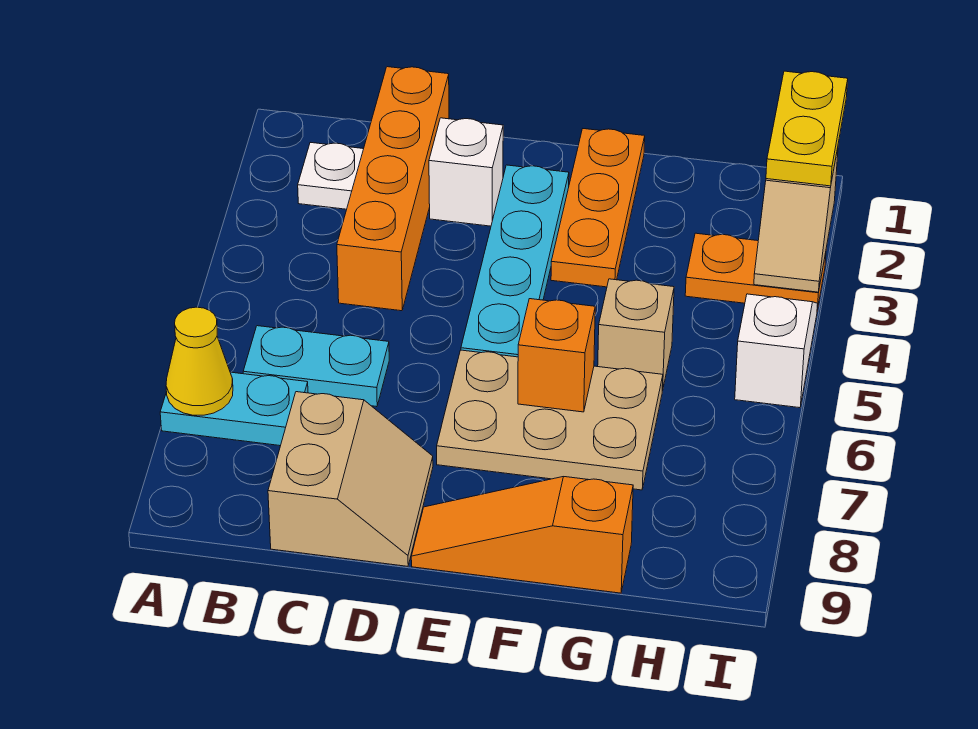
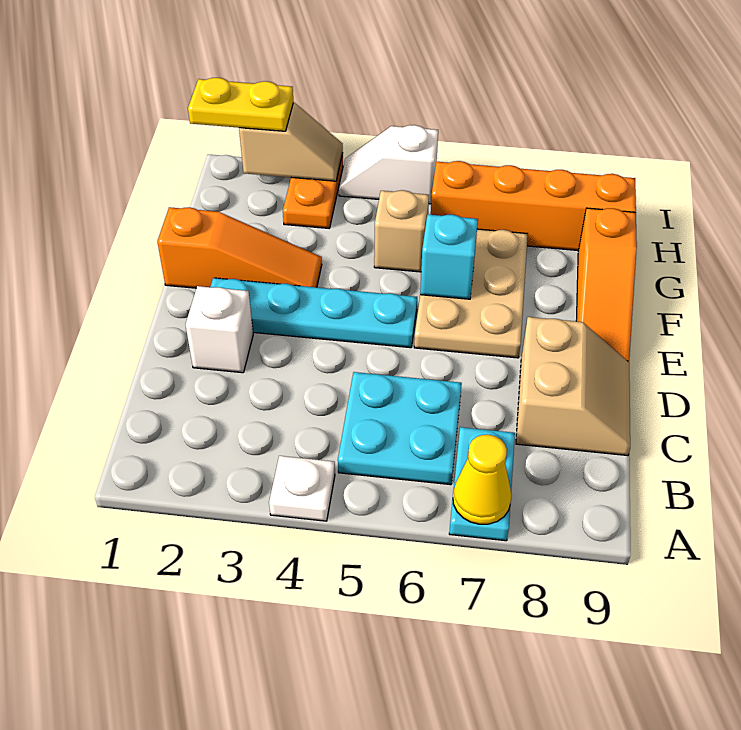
white 1x1 plate [298,142,363,209] -> white 1x1 plate moved to [269,456,335,521]
cyan 1x2 plate [243,326,389,407] -> cyan 2x2 plate [338,372,462,485]
orange 1x4 brick [337,67,449,311] -> orange 1x4 brick moved to [431,161,636,251]
tan 2x2 slope [268,392,433,566] -> tan 2x2 slope turned to [516,317,630,456]
orange 1x3 plate [551,129,645,287] -> orange 1x3 slope [157,207,322,288]
orange 1x1 brick [518,299,595,412] -> cyan 1x1 brick [420,215,478,299]

